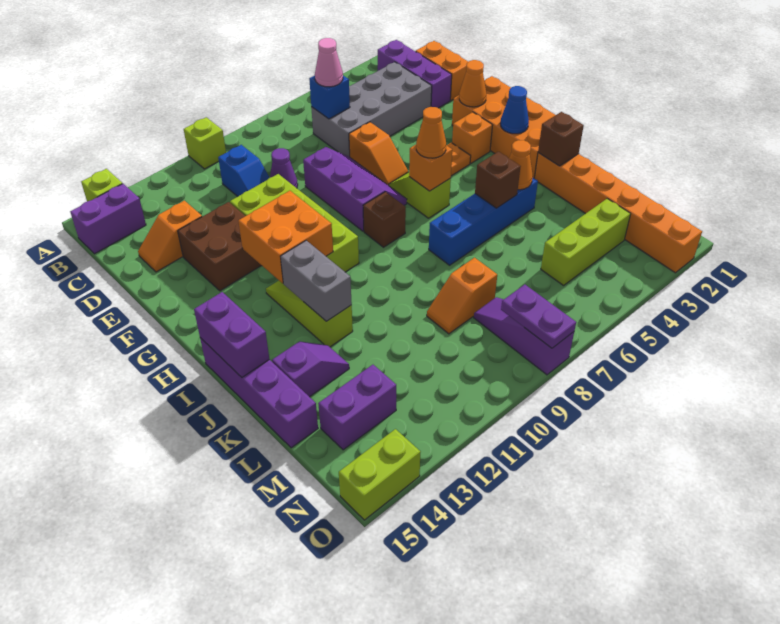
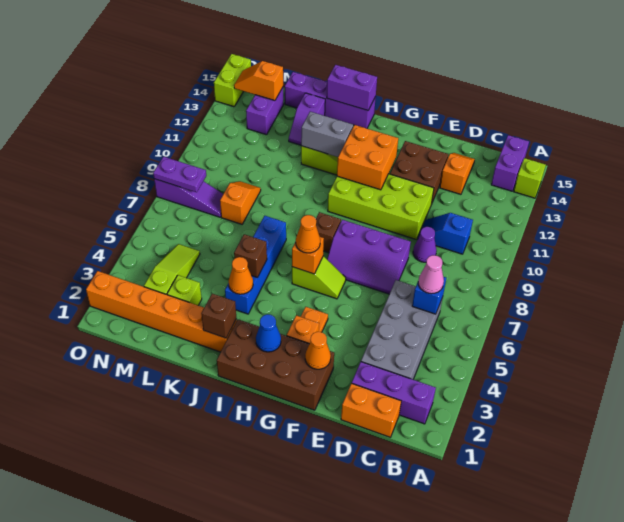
lime 1x1 brick [184,117,226,169] -> lime 1x1 brick moved to [167,275,202,305]
orange 1x2 slope [349,122,408,186] -> orange 1x2 slope moved to [234,61,283,101]
orange 2x4 brick [452,76,555,178] -> brown 2x4 brick [217,319,334,410]
lime 1x3 brick [541,199,631,285] -> lime 1x3 slope [144,244,200,295]

